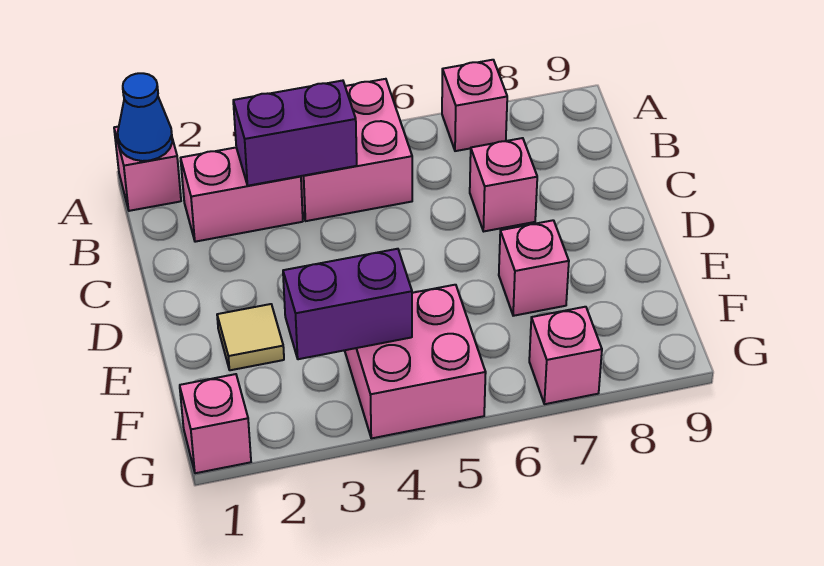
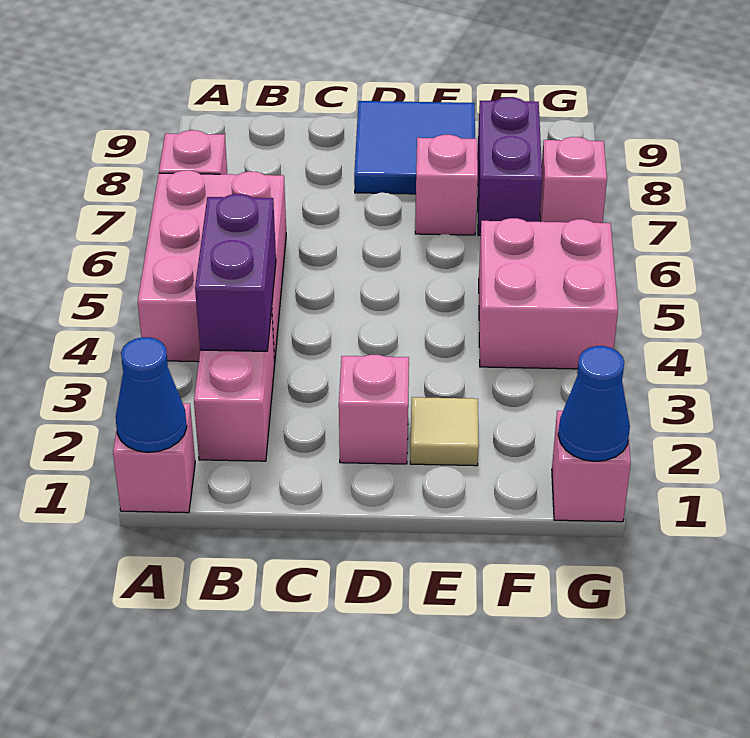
pink 2x2 brick [301,79,412,221] -> pink 2x3 brick [138,170,286,363]
pink 1x1 brick [470,138,537,231] -> pink 1x1 brick moved to [339,355,409,464]
none -> blue 2x2 tile [354,101,475,194]
purple 1x2 brick [283,249,412,359] -> purple 1x2 brick moved to [477,97,542,235]
none -> blue 1x1 cone [558,346,630,461]

